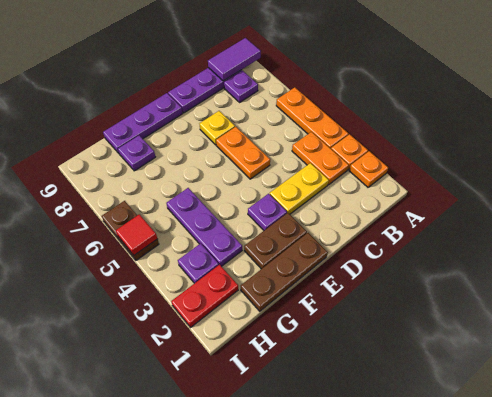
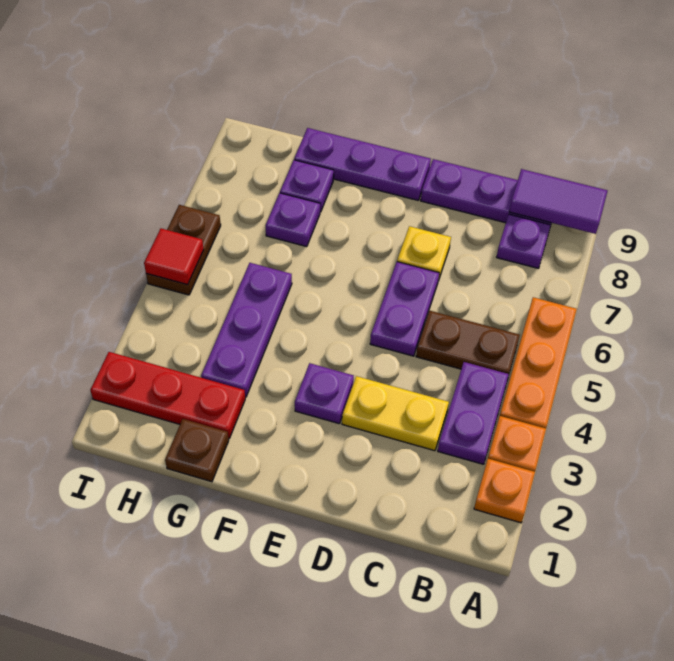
orange 1x2 plate [292,132,349,185] -> purple 1x2 plate [438,362,509,464]
orange 1x2 plate [216,127,270,179] -> purple 1x2 plate [370,262,439,356]
brown 1x3 plate [241,233,328,311] -> brown 1x1 plate [165,419,229,482]
brown 1x2 plate [244,213,307,269] -> brown 1x2 plate moved to [416,311,520,374]
red 1x2 plate [171,265,238,328] -> red 1x3 plate [90,352,245,439]
purple 1x1 plate [178,243,219,283] -> purple 1x1 plate moved to [265,193,320,247]

